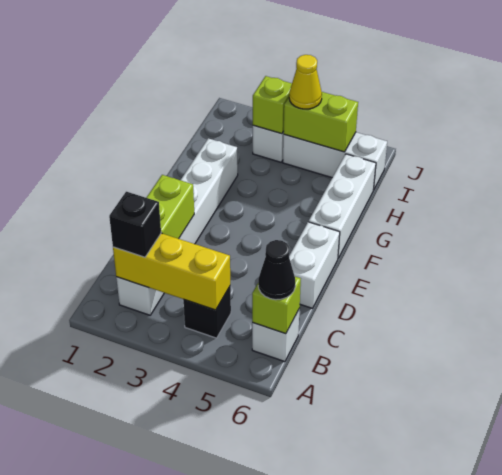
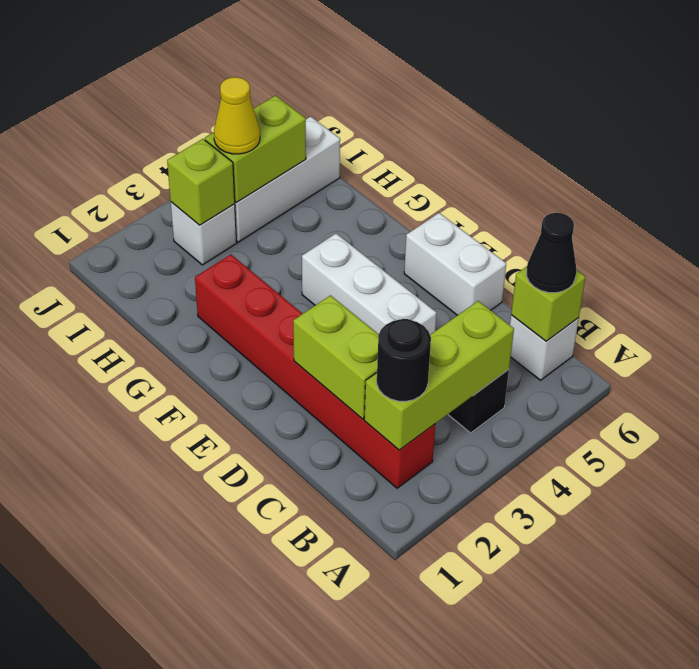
white 1x6 brick [116,138,238,315] -> red 1x6 brick [195,254,436,488]
yellow 1x3 brick [113,233,230,310] -> lime 1x3 brick [364,301,514,450]
black 1x1 brick [109,192,161,257] -> black 1x1 round brick [377,319,431,401]
white 1x3 brick [309,154,376,258] -> white 1x3 brick moved to [302,233,436,335]

